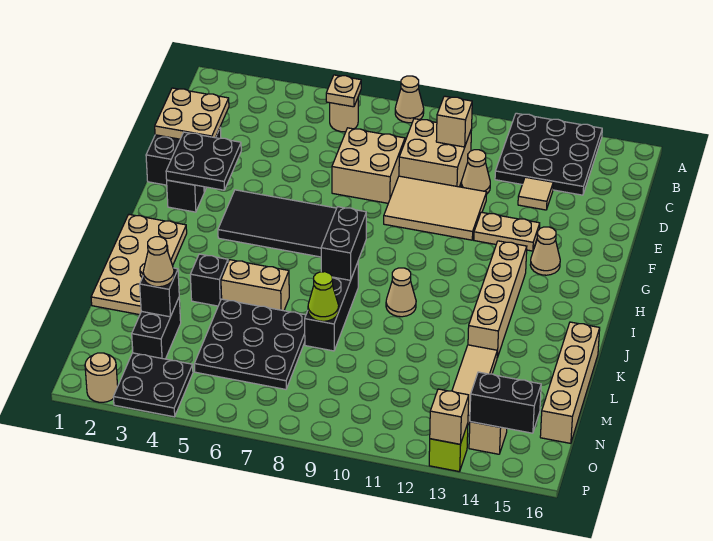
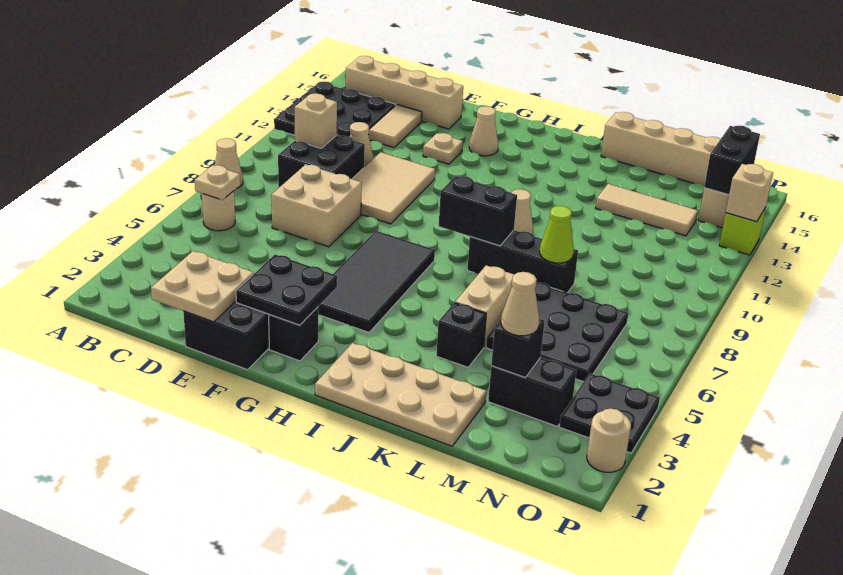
tan 2x2 brick [399,119,472,187] -> black 2x2 brick [278,135,365,187]
tan 1x1 tile [518,177,553,210] -> tan 1x2 tile [368,105,422,147]
tan 1x2 plate [474,212,540,251] -> tan 1x1 plate [423,133,463,164]
tan 1x4 brick [468,241,527,358] -> tan 1x4 brick moved to [346,56,463,129]

